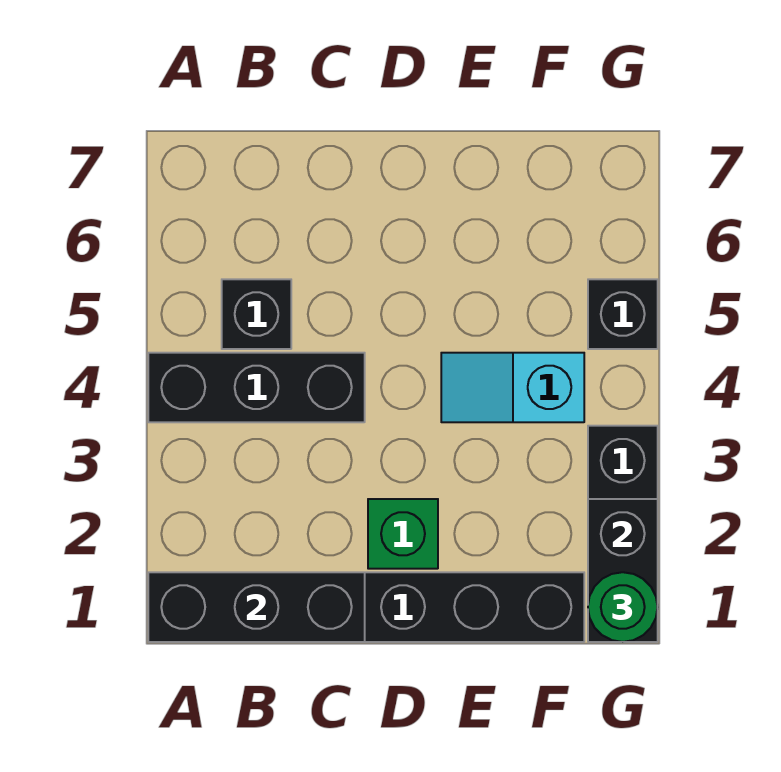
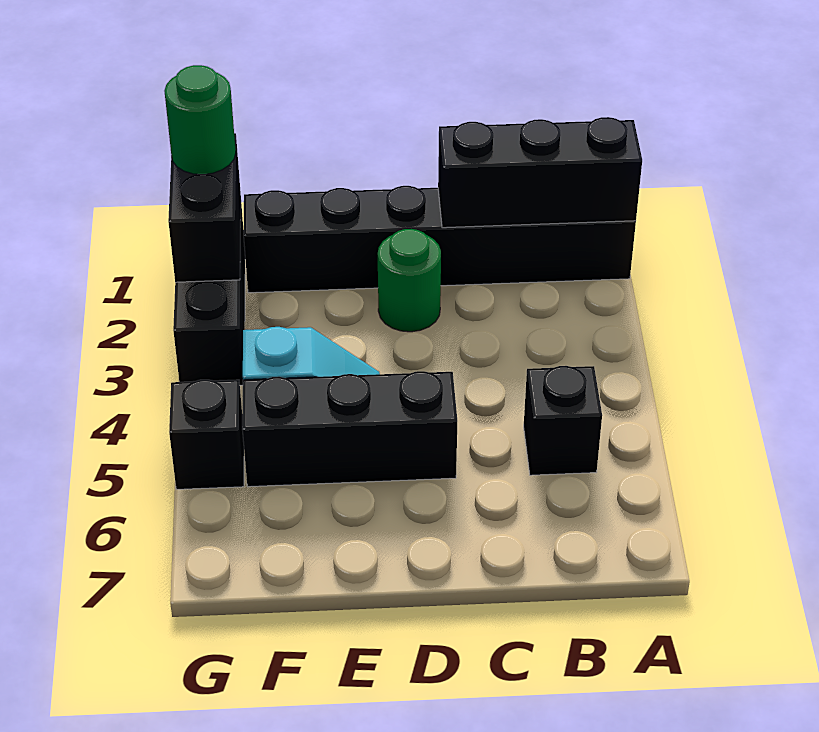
black 1x3 brick [148,353,365,422] -> black 1x3 brick moved to [242,371,457,487]
green 1x1 brick [368,499,438,569] -> green 1x1 round brick [378,229,441,332]

